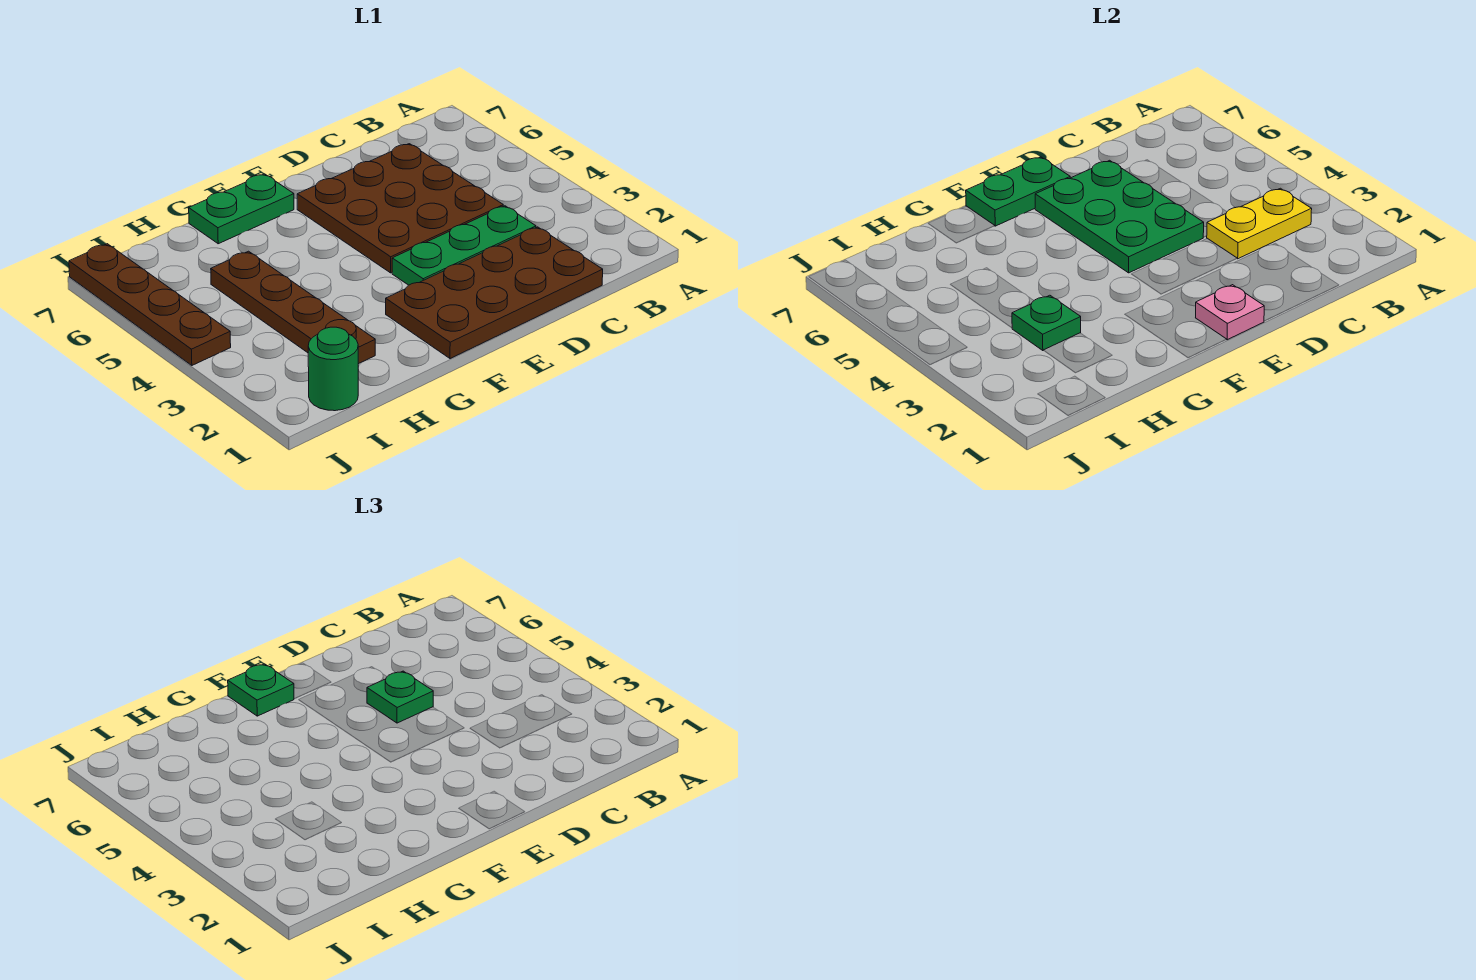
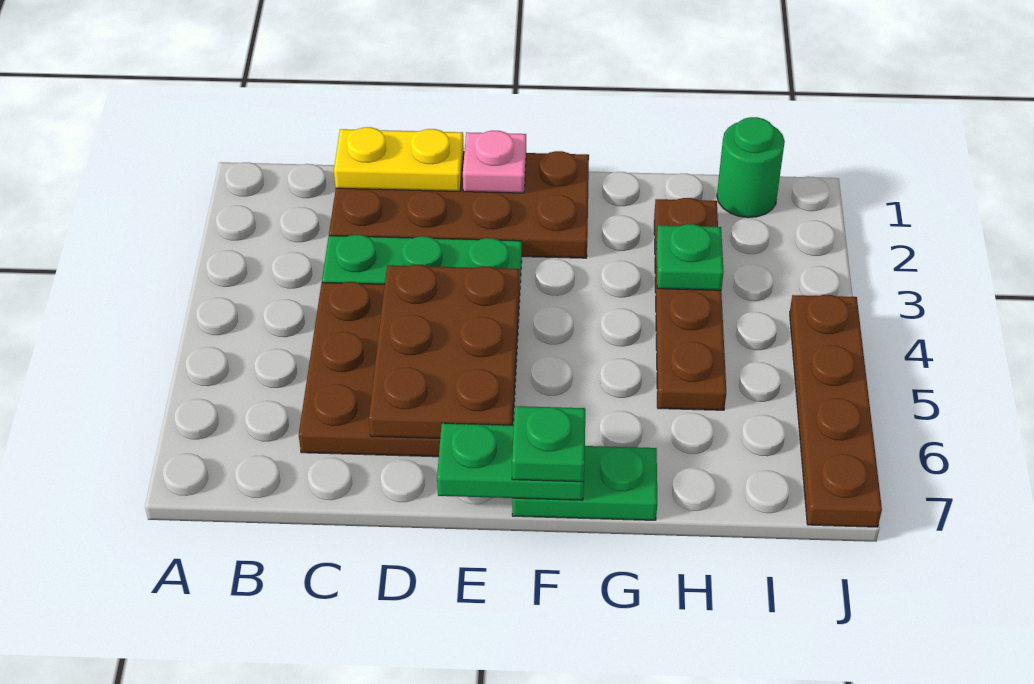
yellow 1x2 plate [1207,188,1312,259] -> yellow 1x2 plate moved to [334,127,464,191]
green 2x3 plate [1035,160,1204,273] -> brown 2x3 plate [369,265,519,438]
green 1x1 plate [367,671,433,723] -> none

